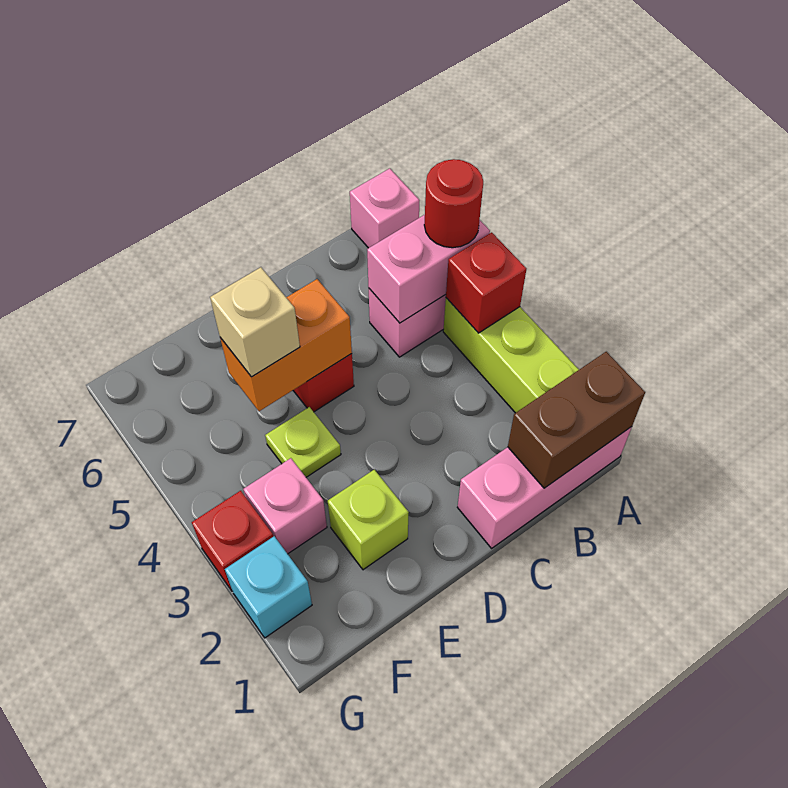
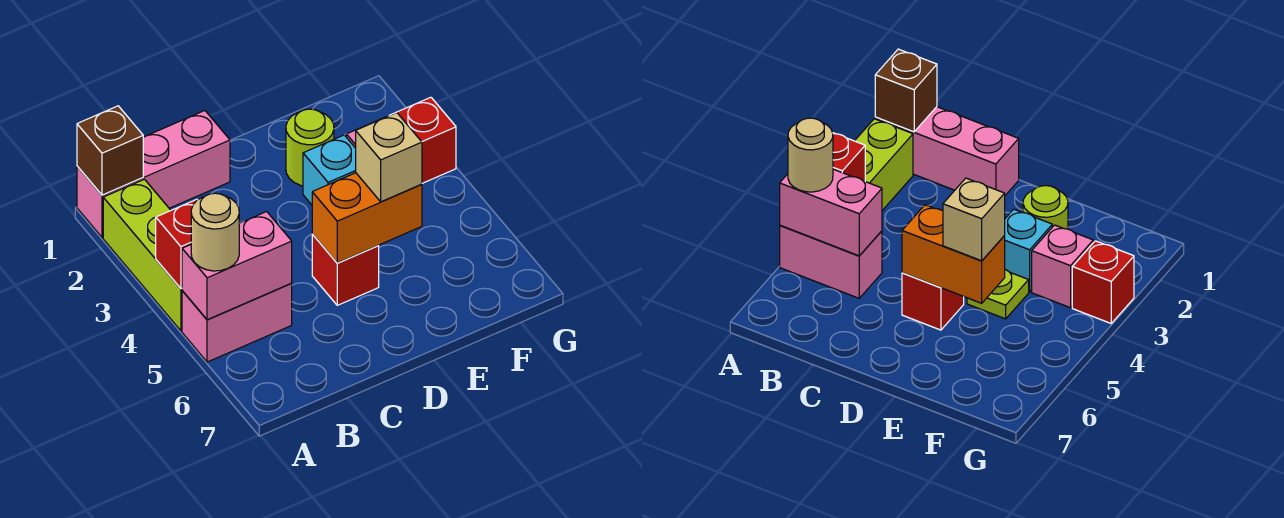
brown 1x2 brick [508,352,645,488] -> brown 1x1 brick [77,106,143,195]
red 1x1 round brick [424,159,483,248] -> tan 1x1 round brick [191,193,239,271]
pink 1x1 brick [350,168,420,248] -> none
lime 1x1 brick [328,470,409,570] -> lime 1x1 round brick [286,109,334,186]
cyan 1x1 brick [225,536,312,638] -> cyan 1x1 brick moved to [303,135,356,205]

